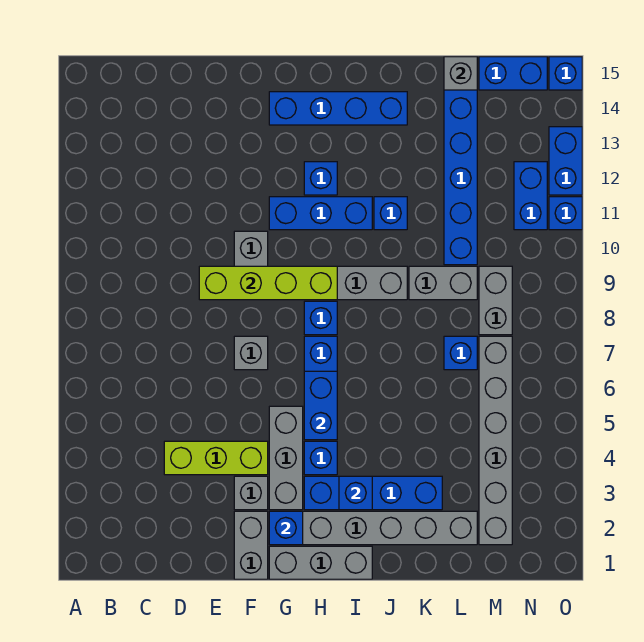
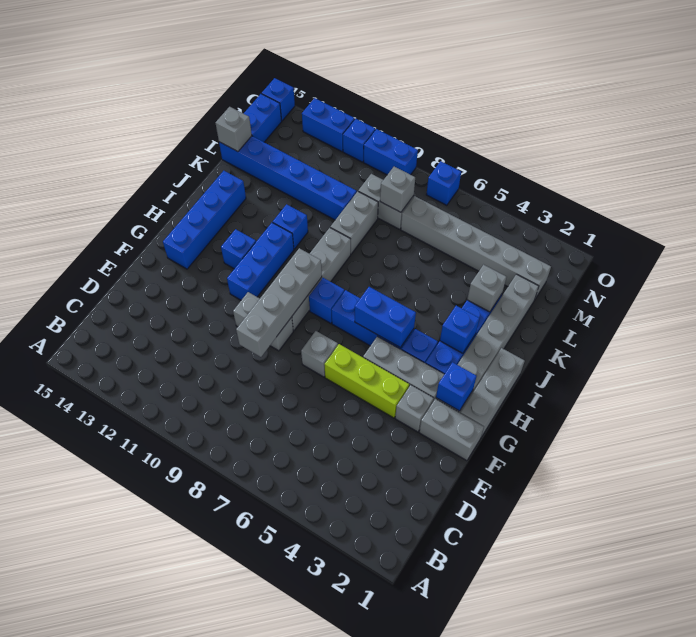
lime 1x3 brick [164,441,268,475] -> lime 1x3 brick turned to [324,344,409,418]
lime 1x4 brick [199,266,337,300] -> grey 1x4 brick [236,248,322,357]
none -> grey 1x1 brick [467,265,506,312]
blue 1x1 brick [444,336,477,370] -> blue 1x1 brick moved to [426,161,461,205]
none -> grey 1x1 brick [380,167,415,212]
blue 1x2 brick [514,162,547,230] -> blue 1x2 brick moved to [364,129,418,175]

